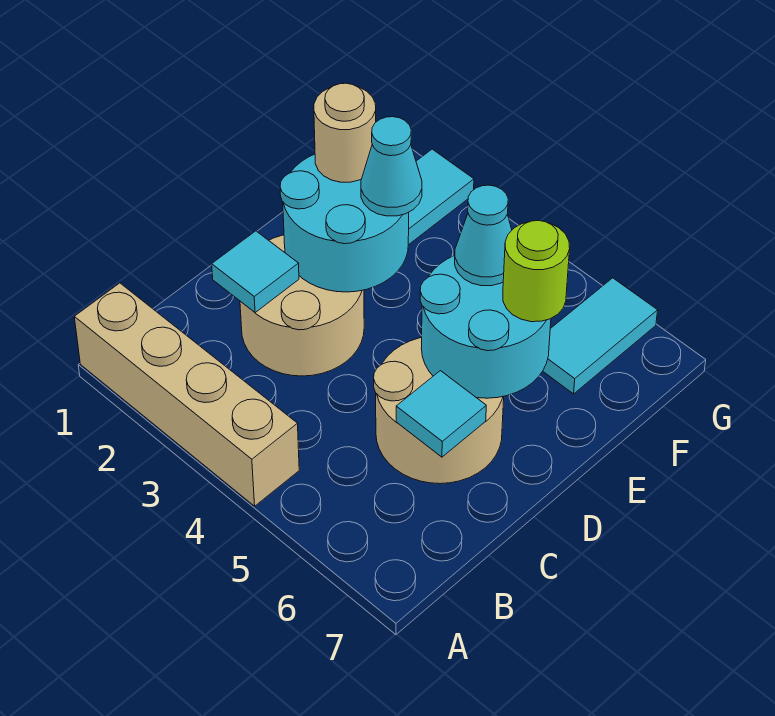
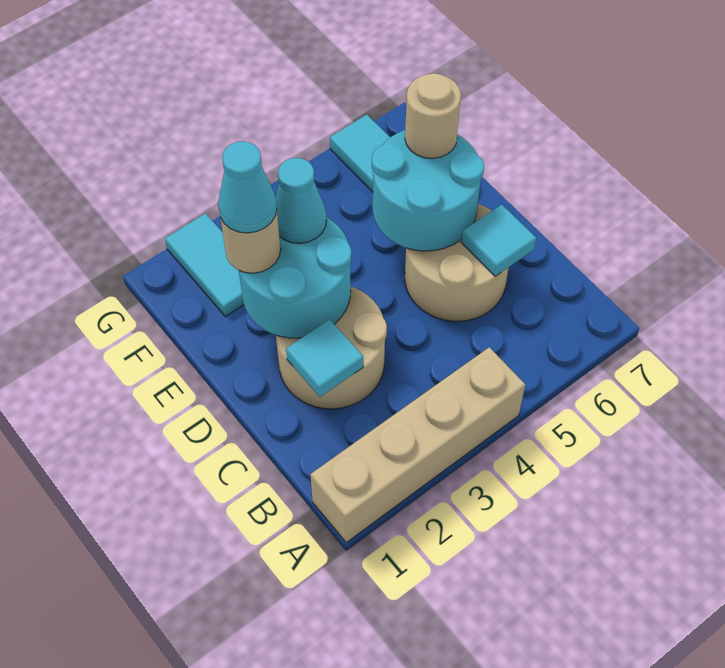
cyan 1x1 cone [455,185,512,286] -> cyan 1x1 cone moved to [218,141,277,233]
lime 1x1 round brick [503,221,570,322] -> tan 1x1 round brick [405,73,461,158]

